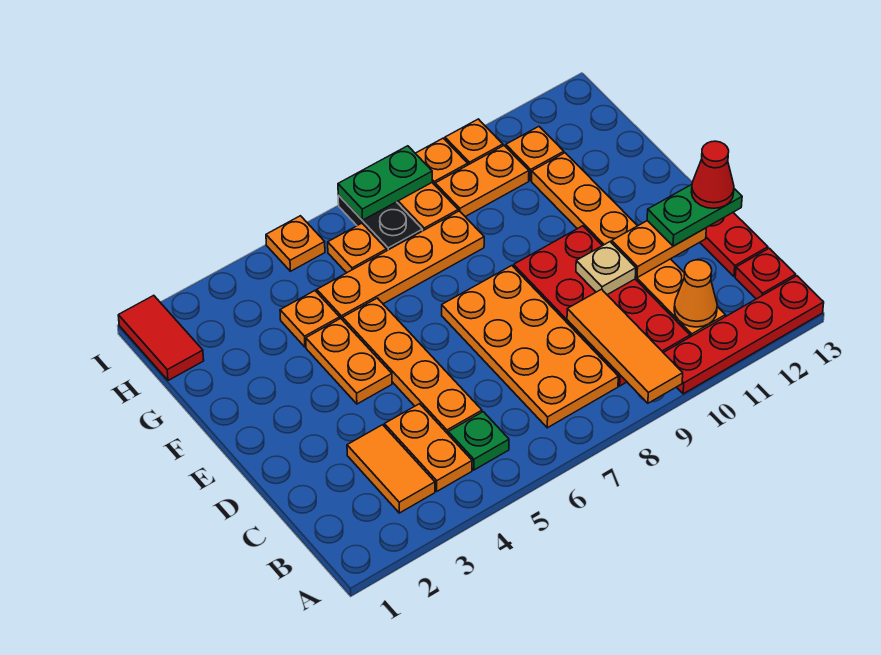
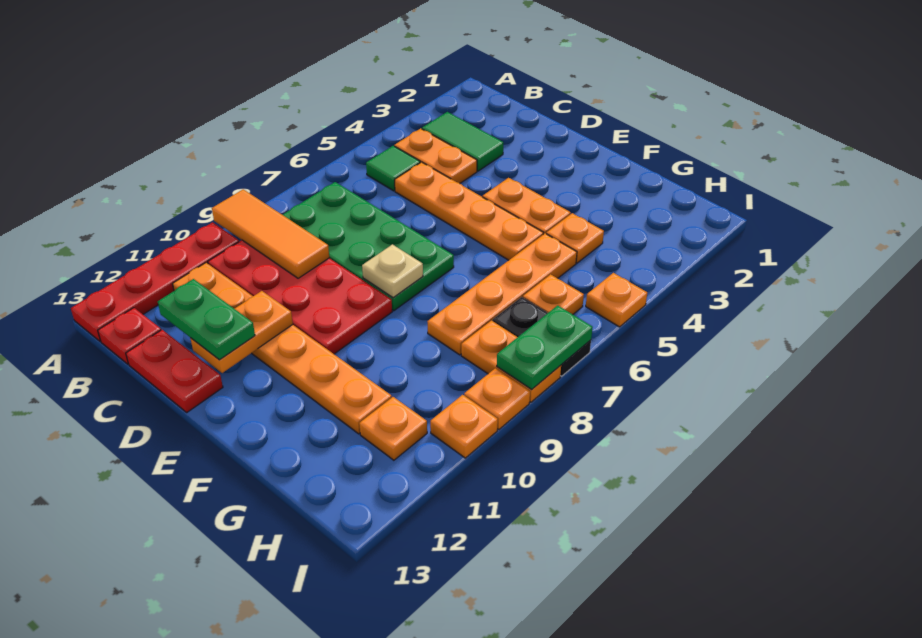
orange 1x2 tile [347,425,435,513] -> green 1x2 tile [422,112,503,171]
green 1x1 plate [448,412,509,470] -> green 1x1 tile [366,146,420,191]
orange 2x4 plate [442,266,618,428] -> green 2x4 plate [283,182,454,311]
orange 1x1 cone [674,260,717,327] -> none
tan 1x1 plate [576,242,636,295] -> tan 1x1 plate moved to [362,244,423,298]
green 1x2 plate [647,184,742,246] -> green 1x2 plate turned to [158,279,255,360]
red 1x1 cone [691,141,734,208] -> none
red 1x2 tile [118,295,204,380] -> none
orange 1x2 plate [435,146,529,217] -> none

